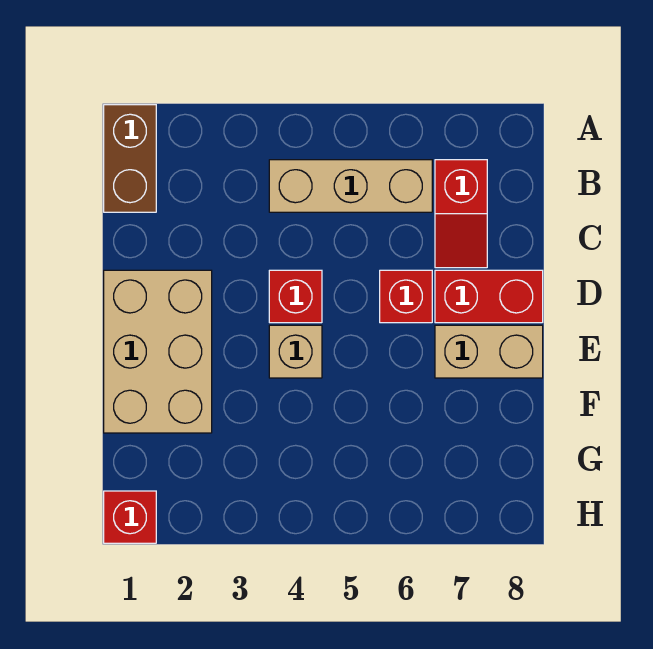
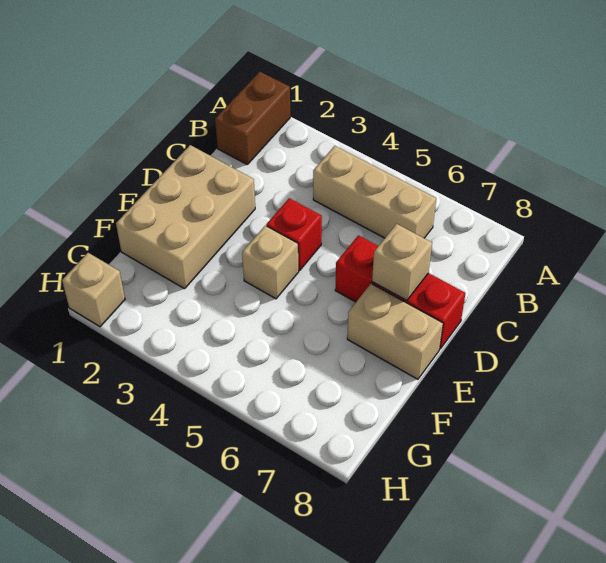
red 1x2 slope [435,160,487,268] -> none
none -> tan 1x1 brick [372,224,432,301]
red 1x1 brick [104,491,156,543] -> tan 1x1 brick [62,253,125,327]

